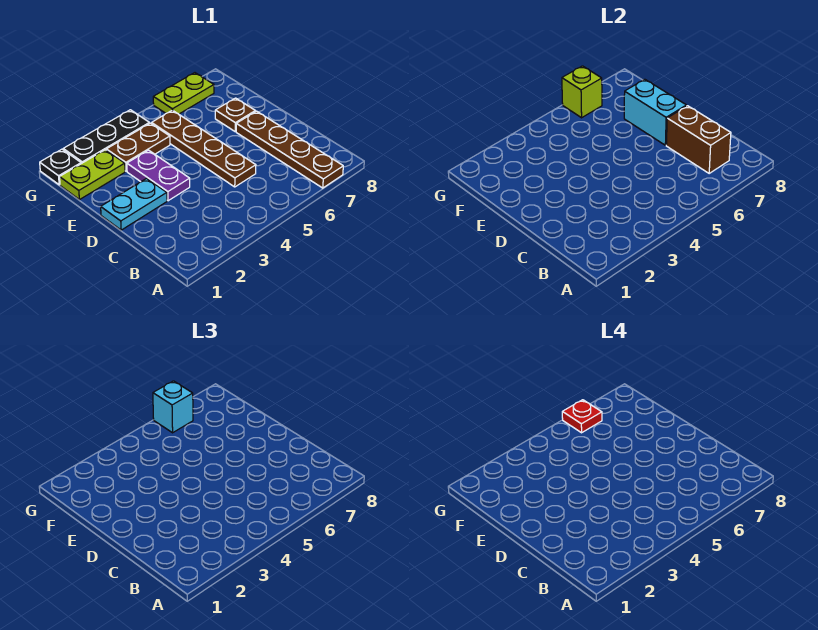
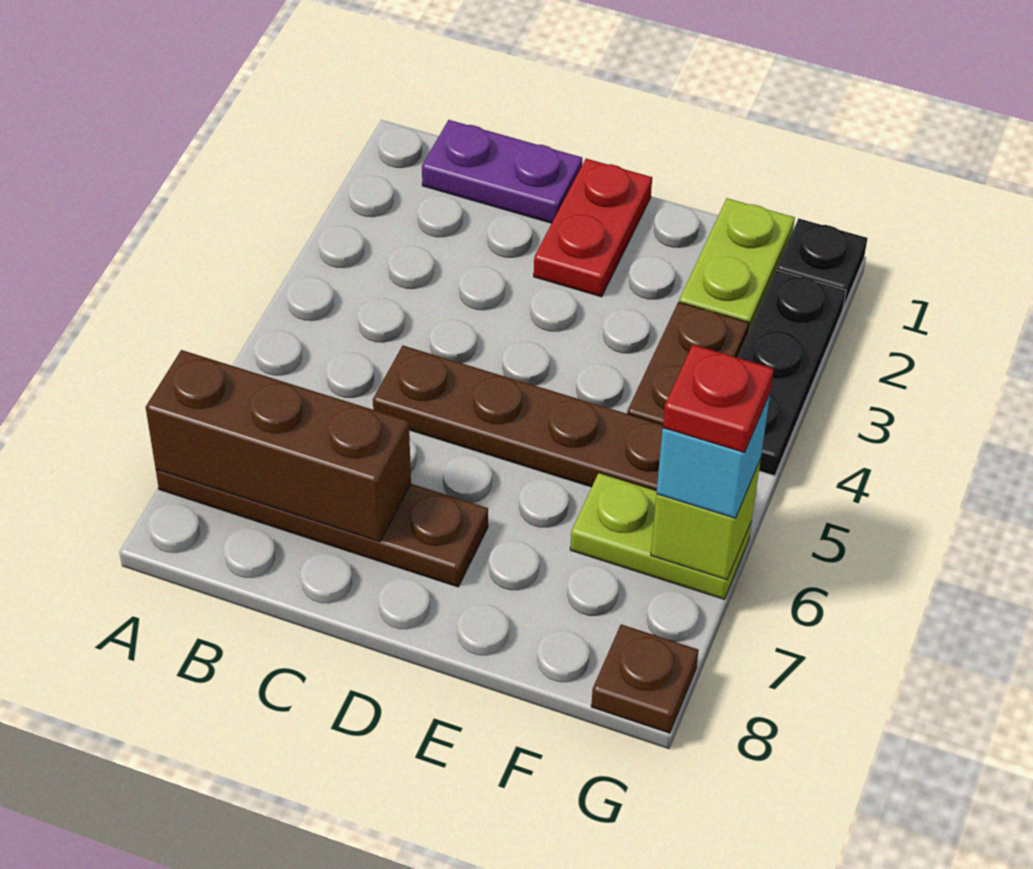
brown 1x2 brick [666,106,731,173] -> brown 1x3 brick [146,350,411,542]
cyan 1x2 plate [101,179,167,230] -> red 1x2 plate [534,159,652,297]
purple 1x2 plate [127,150,190,201] -> purple 1x2 plate moved to [422,120,582,223]
cyan 1x2 brick [624,79,686,145] -> none
brown 1x1 plate [215,98,255,131] -> brown 1x1 plate moved to [591,624,699,733]
lime 1x2 plate [153,73,214,114] -> lime 1x2 plate turned to [570,473,752,599]

